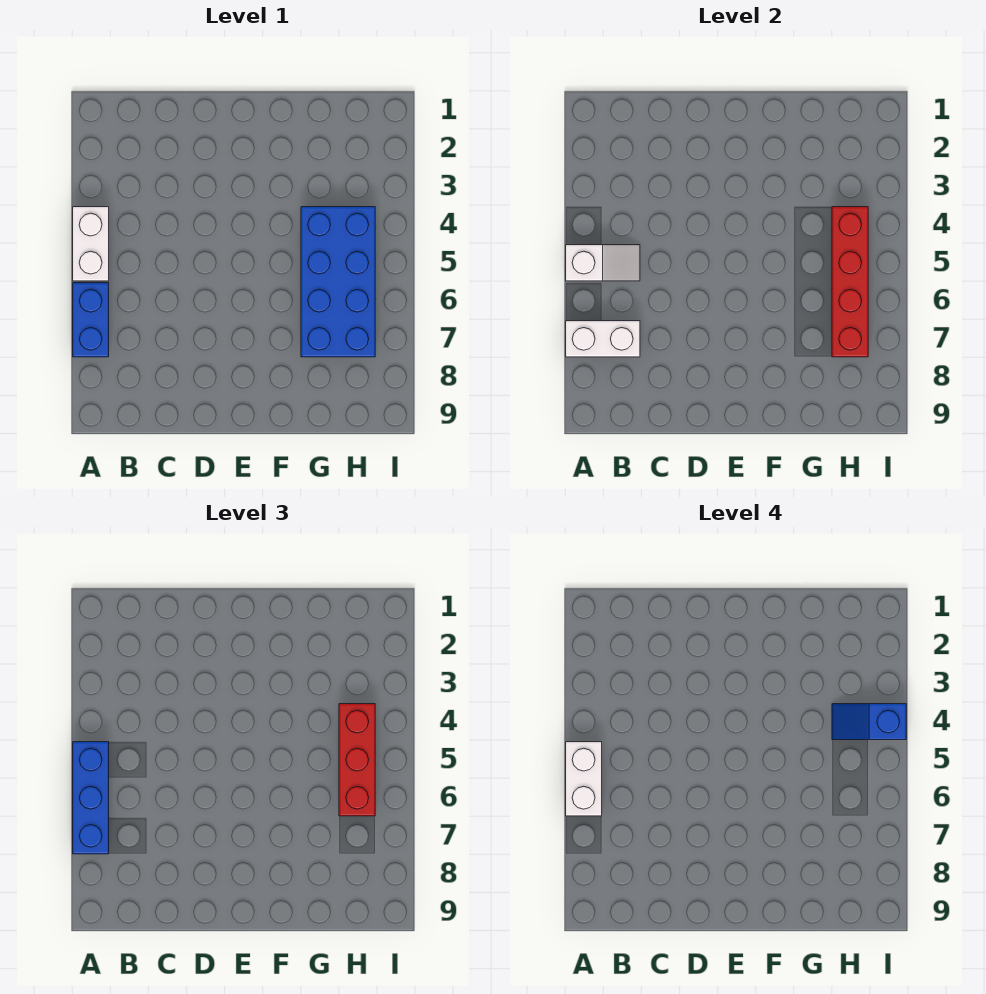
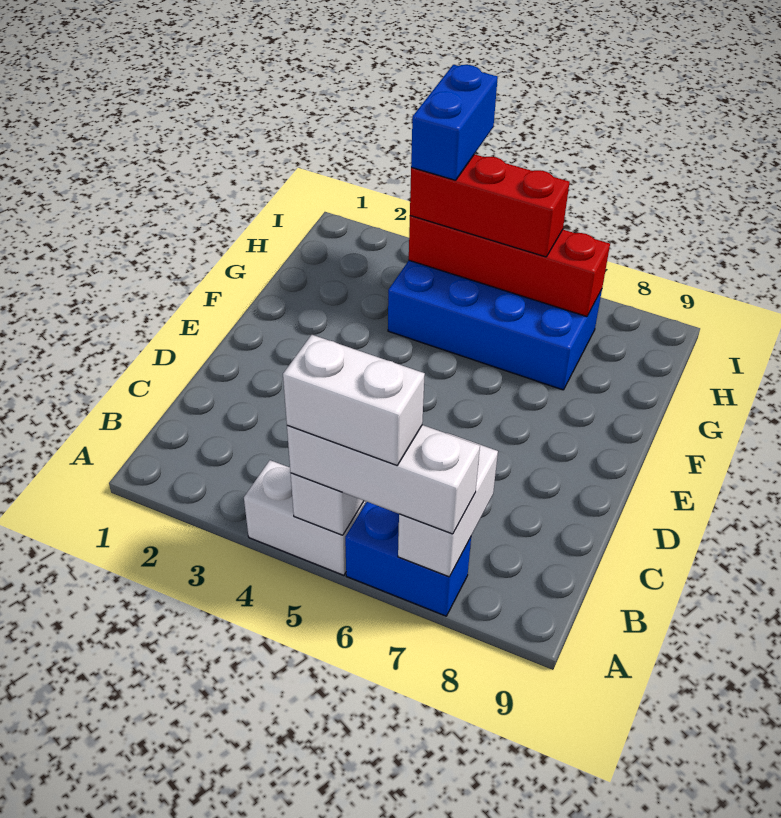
blue 1x3 brick [73,742,109,854] -> white 1x3 brick [287,425,480,534]
blue 1x2 slope [832,704,906,740] -> blue 1x2 brick [411,65,498,180]

